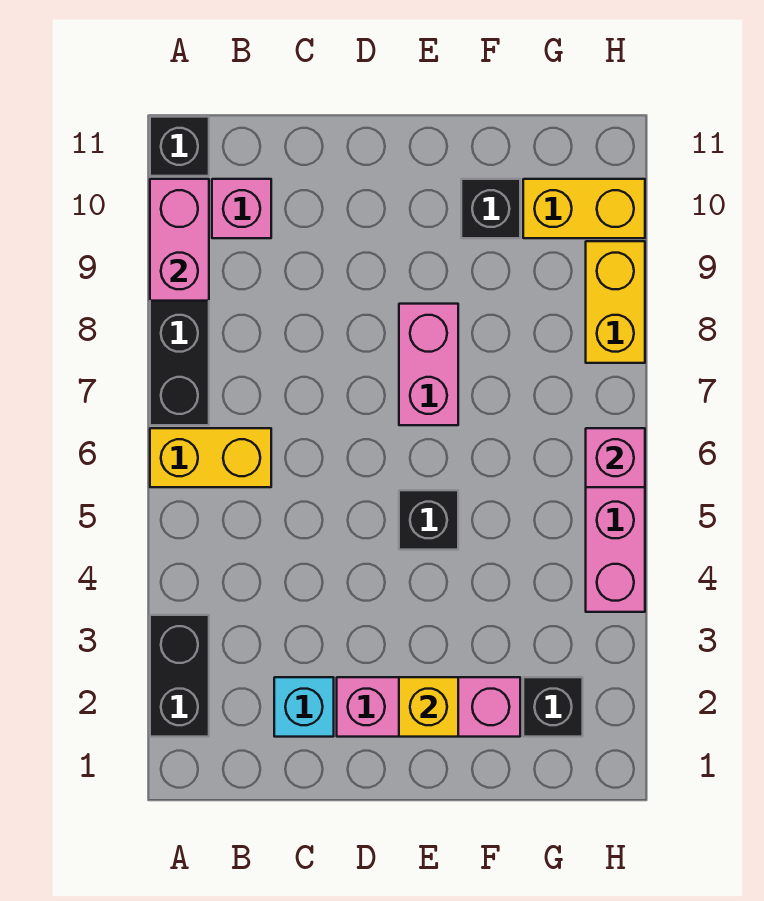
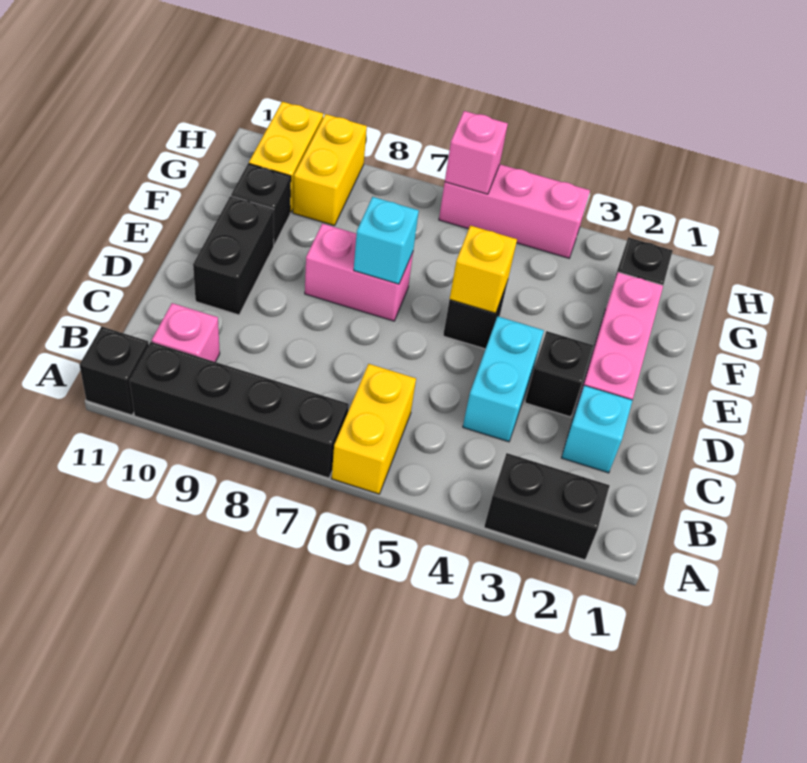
pink 1x2 brick [150,179,209,301] -> none
none -> cyan 1x2 brick [463,317,544,442]
none -> black 1x1 brick [525,331,593,417]
none -> black 1x2 brick [193,196,274,315]
yellow 1x1 brick [399,677,458,737] -> yellow 1x1 brick moved to [450,226,517,313]
none -> cyan 1x1 brick [354,197,419,284]
yellow 1x2 brick [586,241,645,363] -> yellow 1x2 brick turned to [293,114,367,226]

